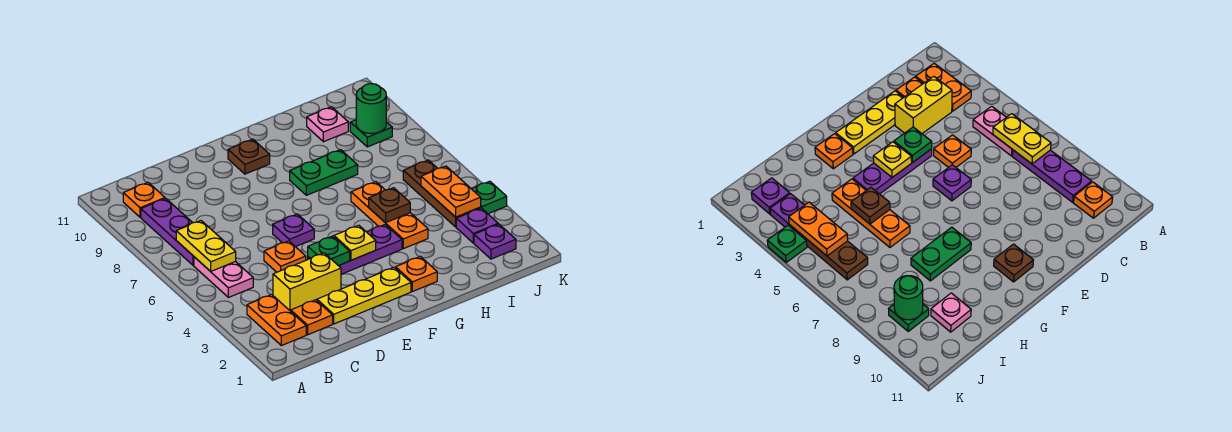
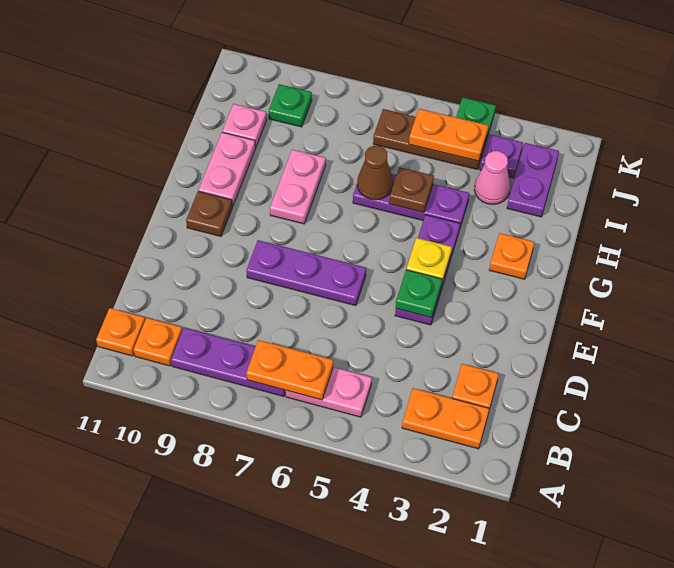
yellow 1x2 plate [176,221,236,271] -> orange 1x2 plate [246,340,333,400]
yellow 1x2 brick [273,253,341,311] -> none
yellow 1x3 plate [317,267,411,324] -> none
orange 1x1 plate [264,241,306,272] -> orange 1x1 plate moved to [96,308,145,356]
purple 1x1 plate [273,214,314,247] -> purple 1x3 plate [246,240,366,306]
green 1x2 plate [290,150,358,195] -> pink 1x2 plate [270,150,326,224]
none -> pink 1x2 plate [198,132,256,206]
orange 1x3 plate [351,182,428,249] -> purple 1x3 plate [353,174,469,227]
none -> brown 1x1 cone [357,146,393,200]
none -> pink 1x1 cone [474,151,510,205]
purple 1x1 plate [474,224,516,259] -> purple 1x2 plate [507,143,559,217]
green 1x1 round brick [356,84,386,133] -> none

